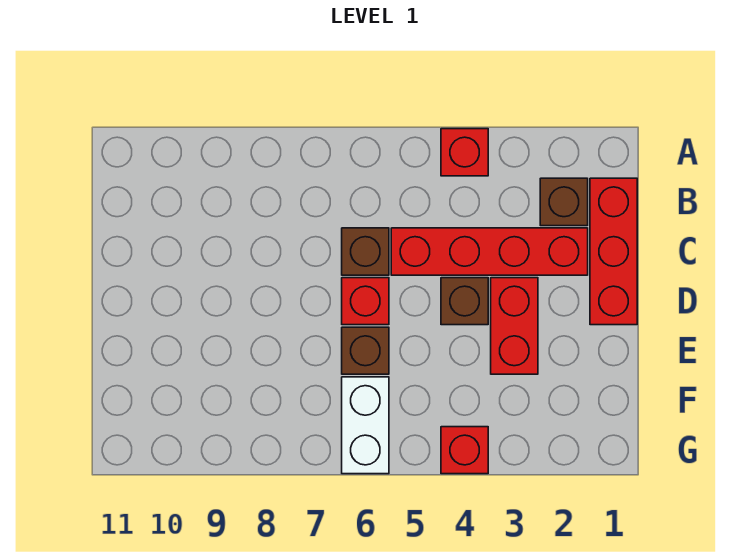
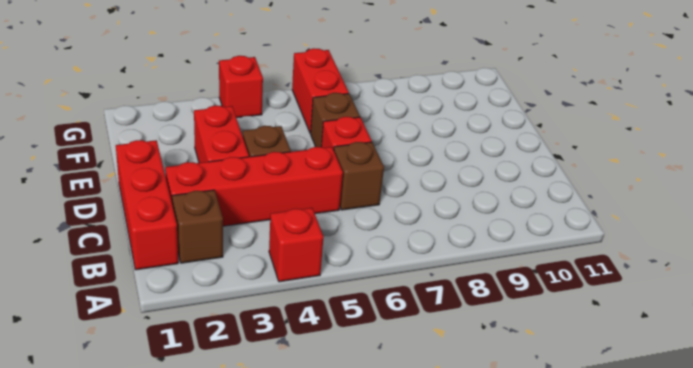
white 1x2 brick [342,377,389,474] -> red 1x2 brick [292,48,349,133]

